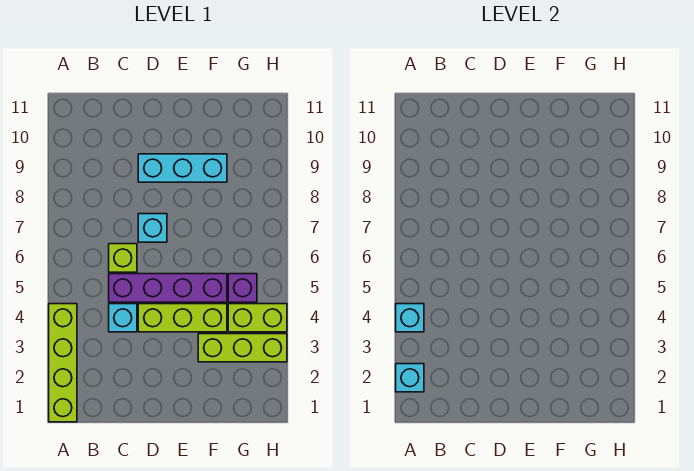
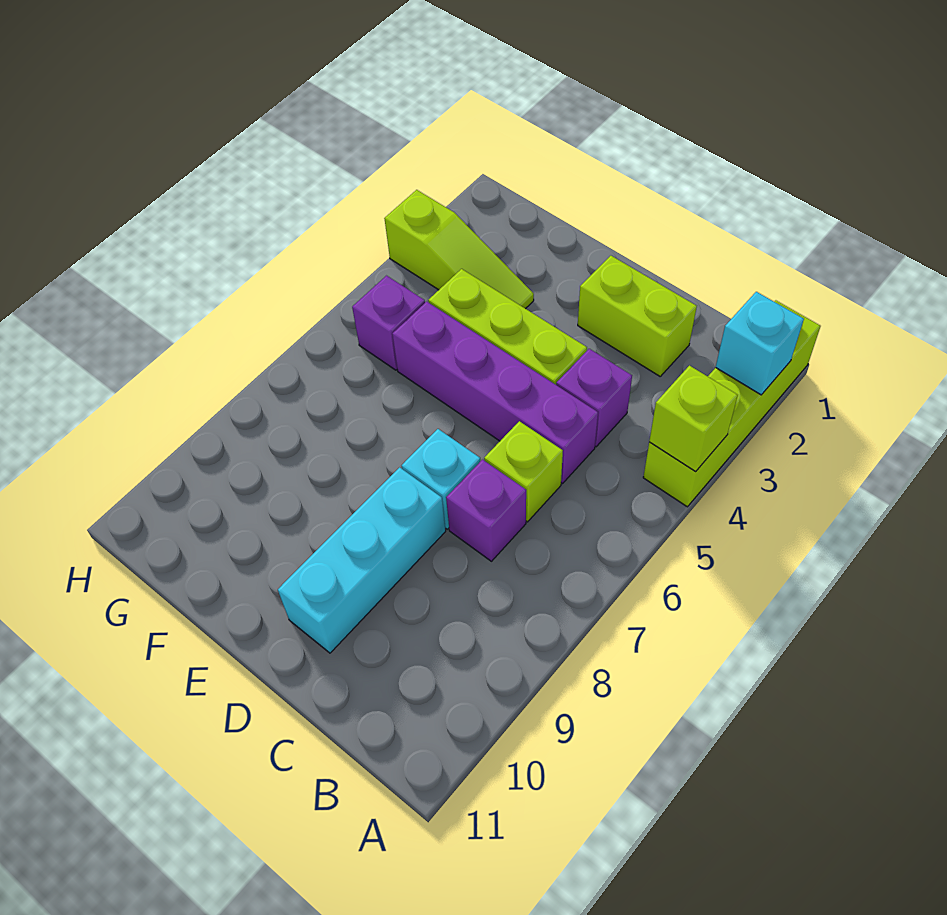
cyan 1x1 brick [396,304,424,332] -> lime 1x1 brick [649,366,738,472]
cyan 1x1 brick [109,304,137,332] -> purple 1x1 brick [556,349,632,447]
none -> purple 1x1 brick [446,460,526,561]
cyan 1x3 brick [138,154,227,182] -> cyan 1x3 brick turned to [278,467,446,653]
lime 1x3 brick [198,334,287,362] -> lime 1x3 slope [384,190,534,309]
lime 1x2 brick [228,304,287,332] -> lime 1x2 brick moved to [578,256,697,376]

